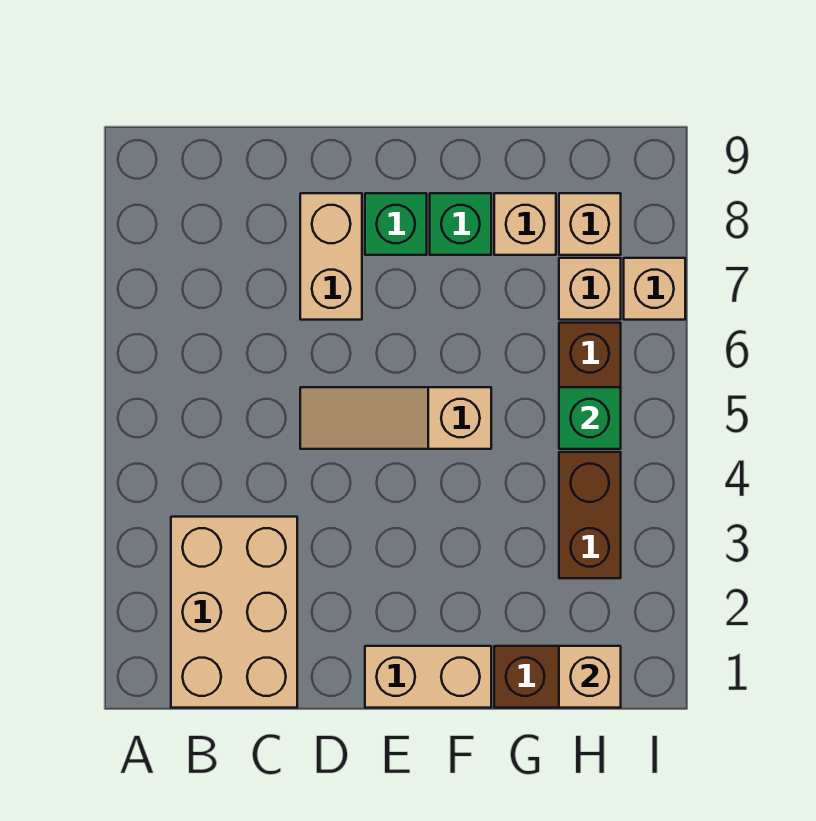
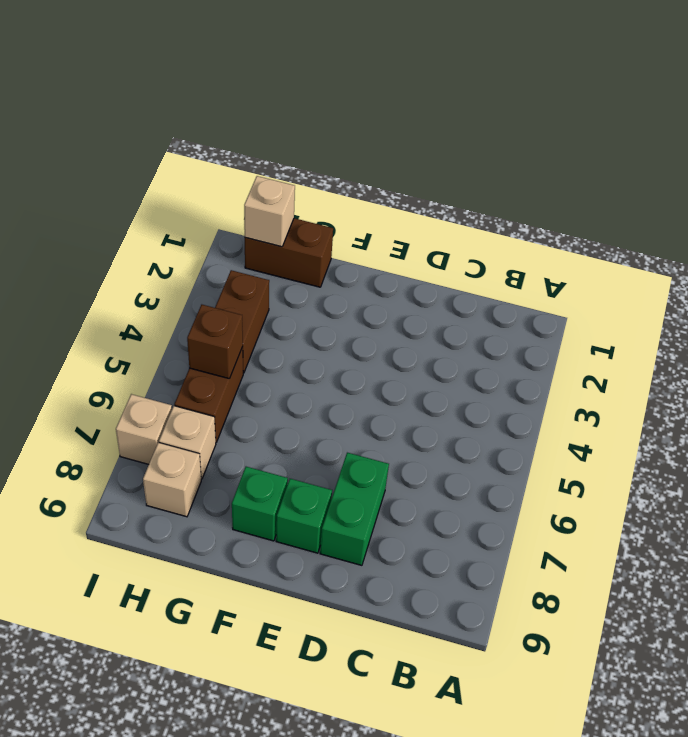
tan 2x3 brick [171,517,297,708] -> none
tan 1x3 slope [300,387,491,449] -> none
tan 1x2 brick [300,193,362,320] -> green 1x2 brick [320,453,389,565]
tan 1x2 brick [365,646,491,708] -> none
tan 1x1 brick [494,193,556,255] -> none
green 1x1 brick [559,387,621,449] -> brown 1x1 brick [187,305,243,379]

